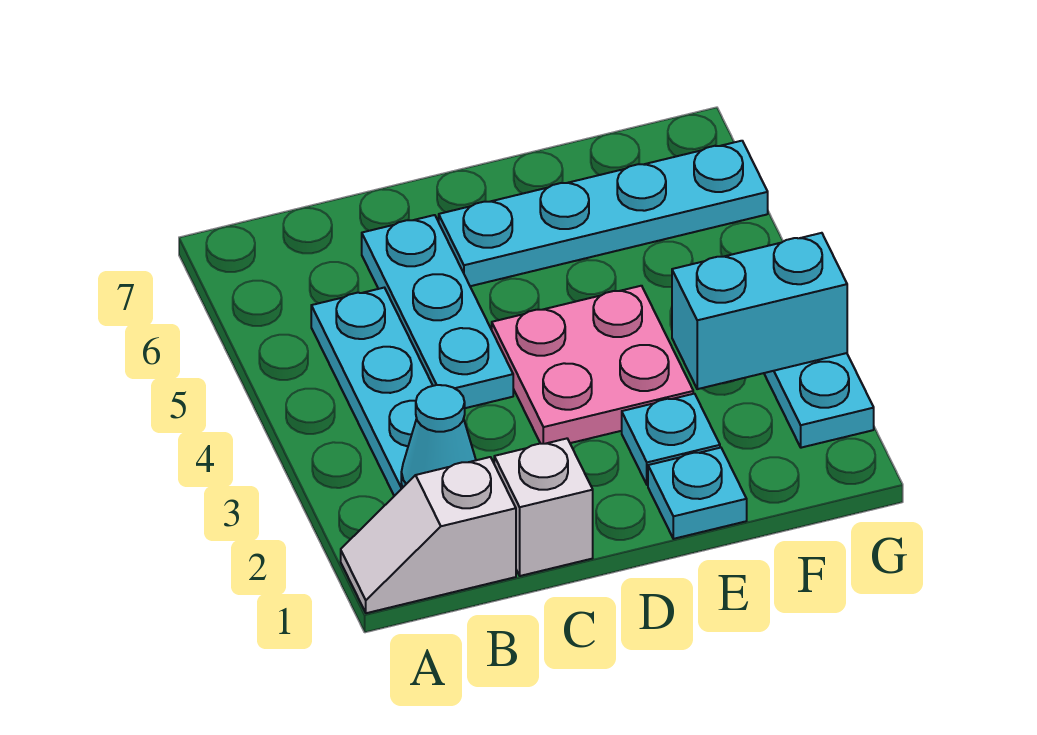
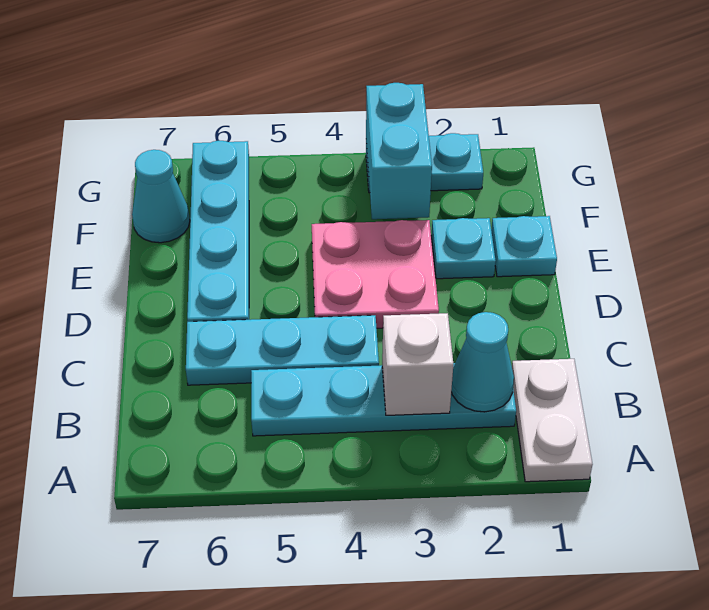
white 1x2 slope [341,457,516,613] -> white 1x2 plate [512,359,593,482]
white 1x1 brick [494,439,593,576] -> white 1x1 brick moved to [382,313,453,415]
none -> cyan 1x1 cone [132,150,190,243]

